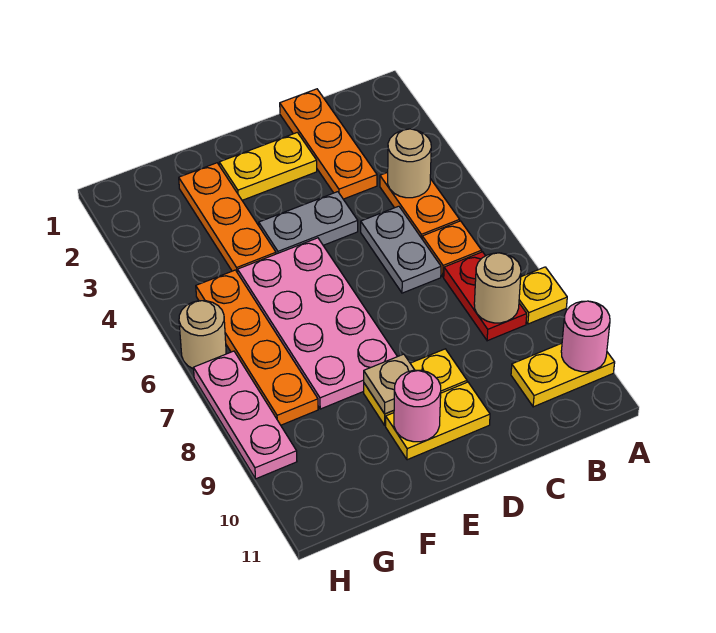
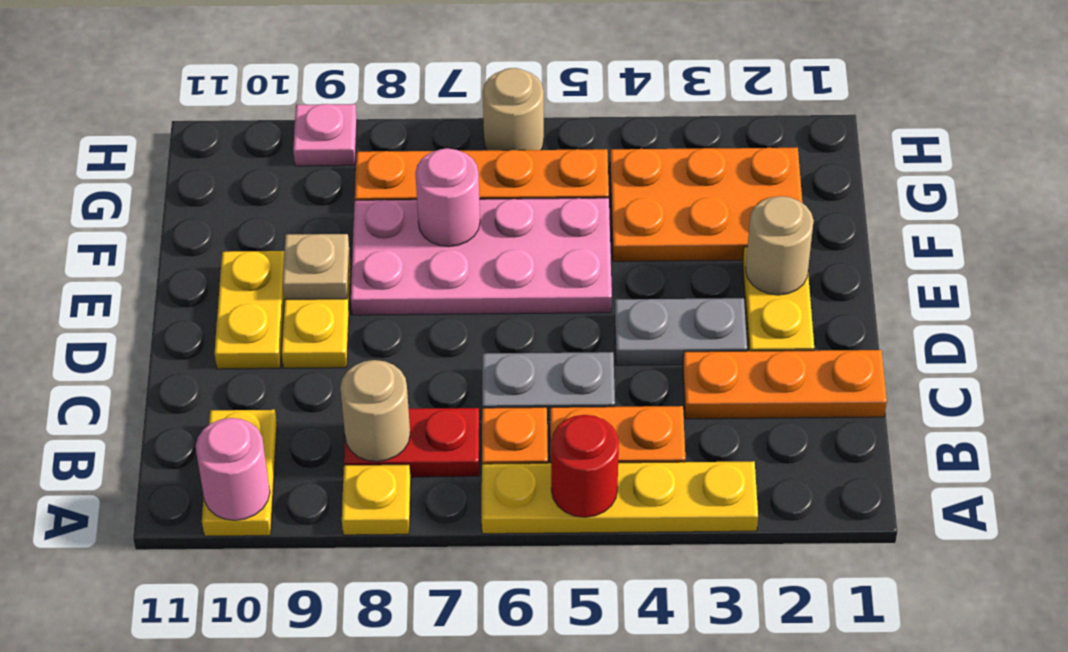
none -> yellow 1x4 plate [482,461,758,534]
none -> red 1x1 round brick [551,415,619,517]
tan 1x1 round brick [388,129,431,198] -> tan 1x1 round brick moved to [746,196,814,295]
grey 1x2 plate [259,192,358,254] -> grey 1x2 plate turned to [615,298,747,365]
pink 1x1 round brick [394,370,441,442] -> pink 1x1 round brick moved to [415,148,480,247]
orange 1x3 plate [179,163,276,273] -> orange 2x3 plate [610,148,802,261]
pink 1x3 plate [194,351,297,479] -> pink 1x1 plate [293,104,357,166]

